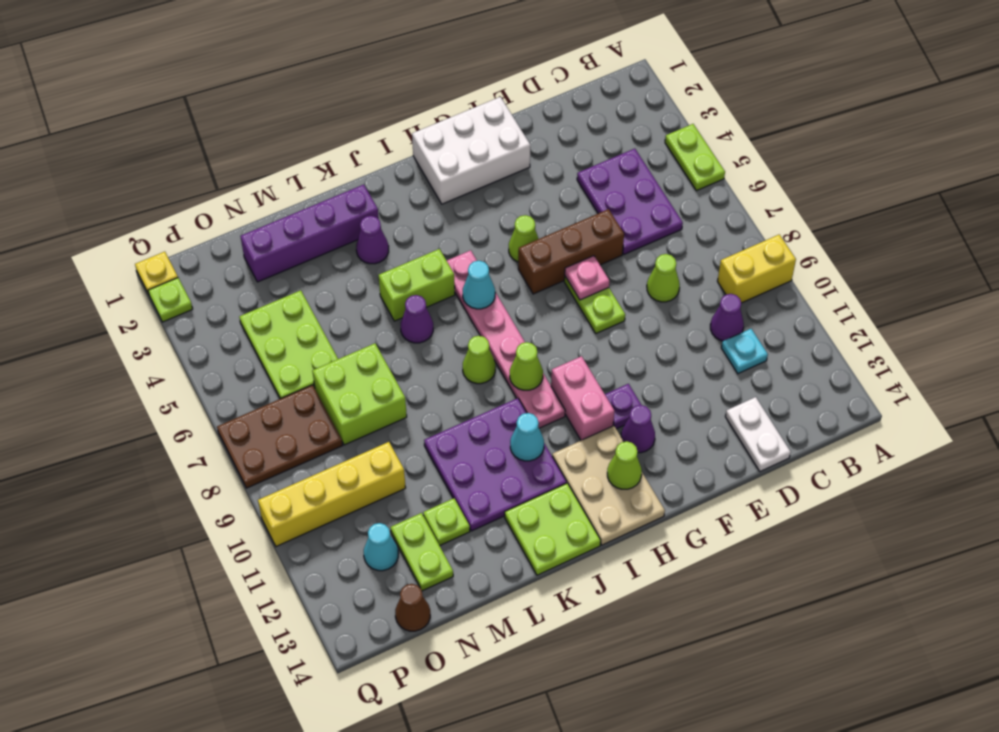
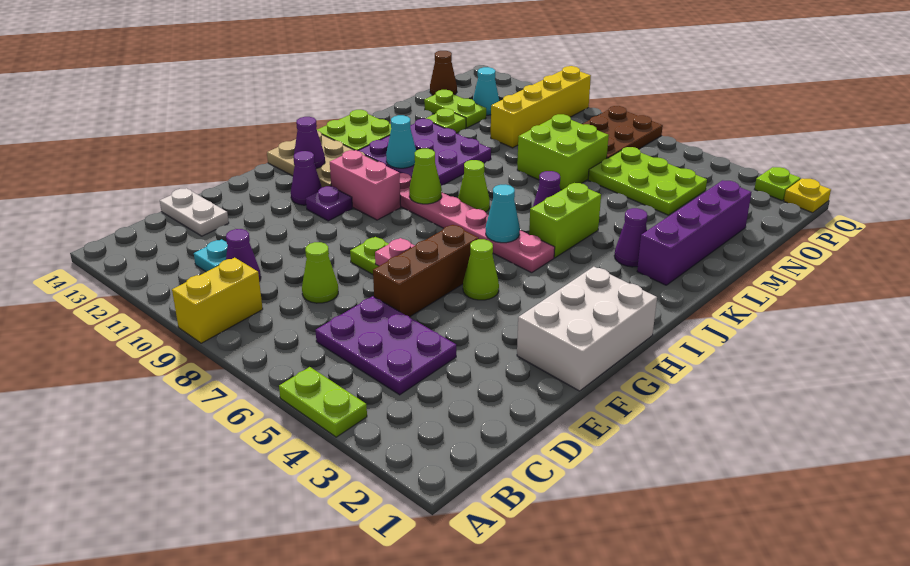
lime 1x1 cone [607,441,642,489] -> purple 1x1 cone [294,117,325,169]

